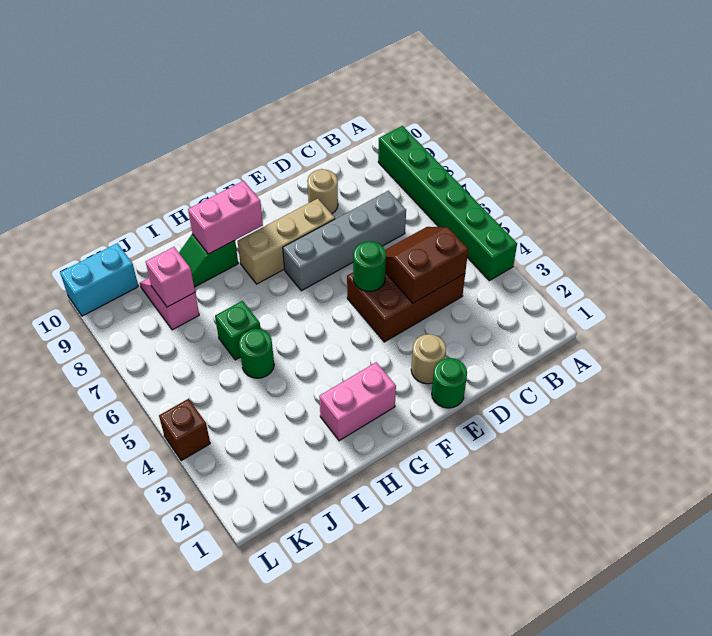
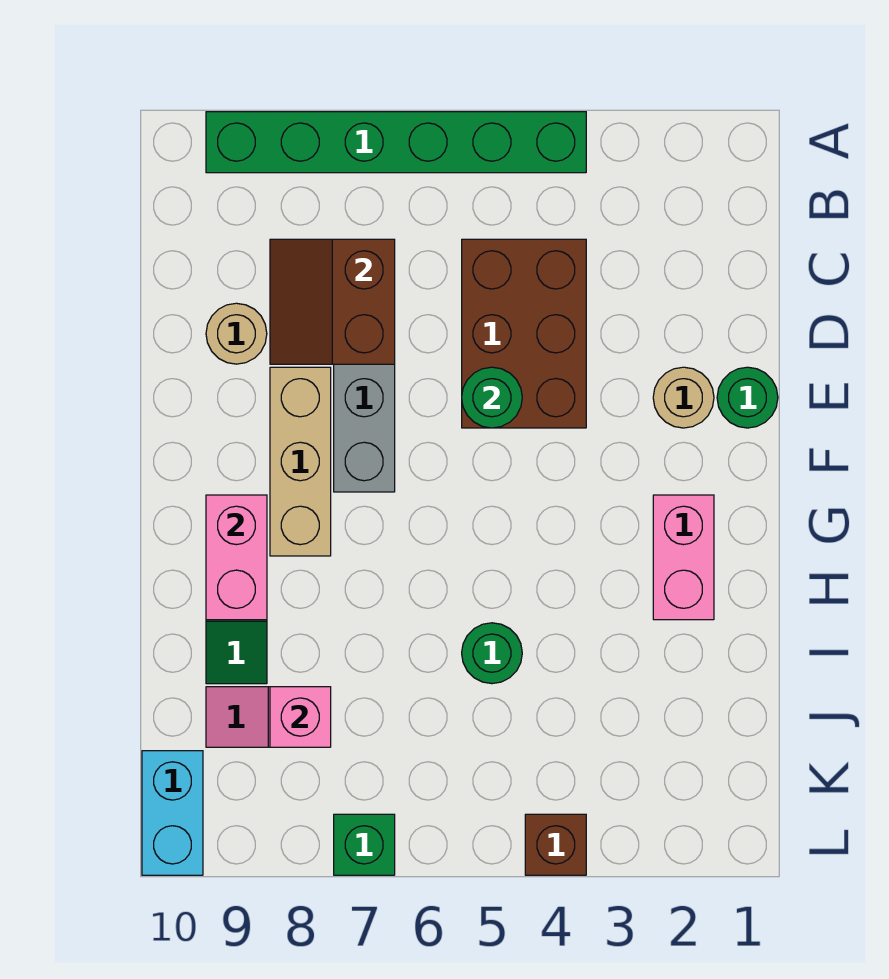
brown 2x2 slope [385,227,468,303] -> brown 2x2 slope moved to [270,239,395,364]
green 1x1 brick [215,301,261,360] -> green 1x1 brick moved to [334,814,395,875]

